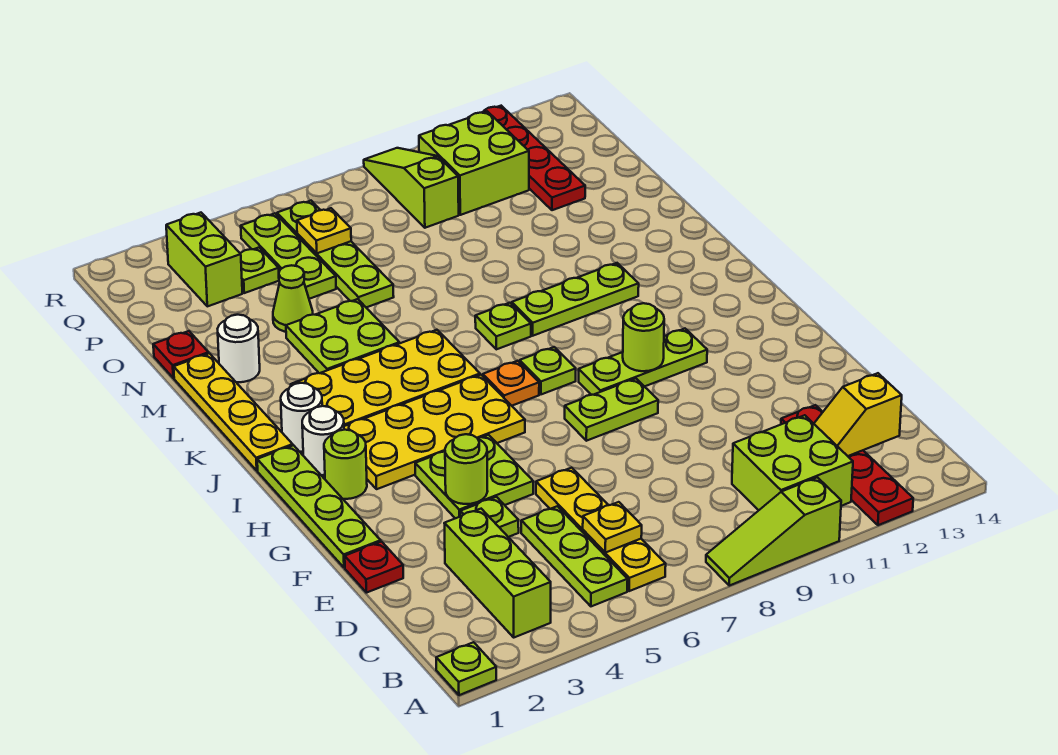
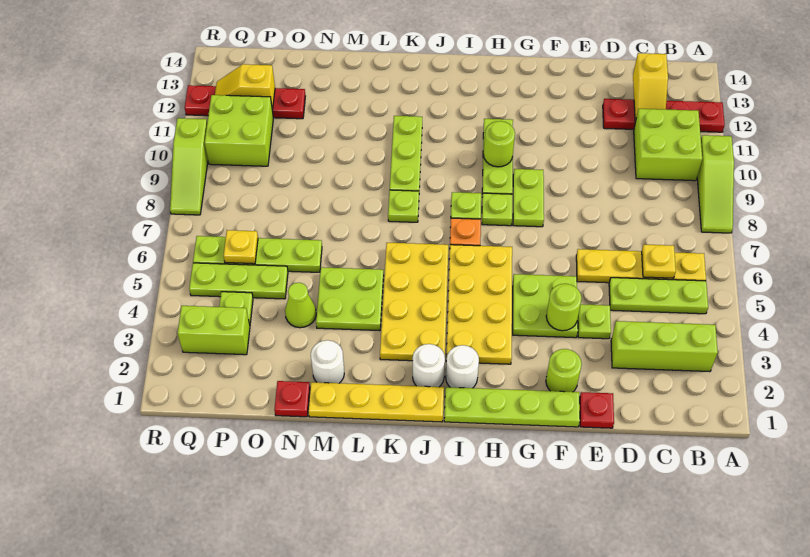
lime 1x1 plate [436,642,496,695] -> lime 1x1 plate moved to [482,193,512,226]
lime 1x1 round brick [324,430,367,499] -> lime 1x1 round brick moved to [546,349,582,392]
lime 1x3 slope [364,148,459,228] -> lime 1x3 slope turned to [170,118,208,215]
none -> yellow 1x2 slope [215,64,275,109]

